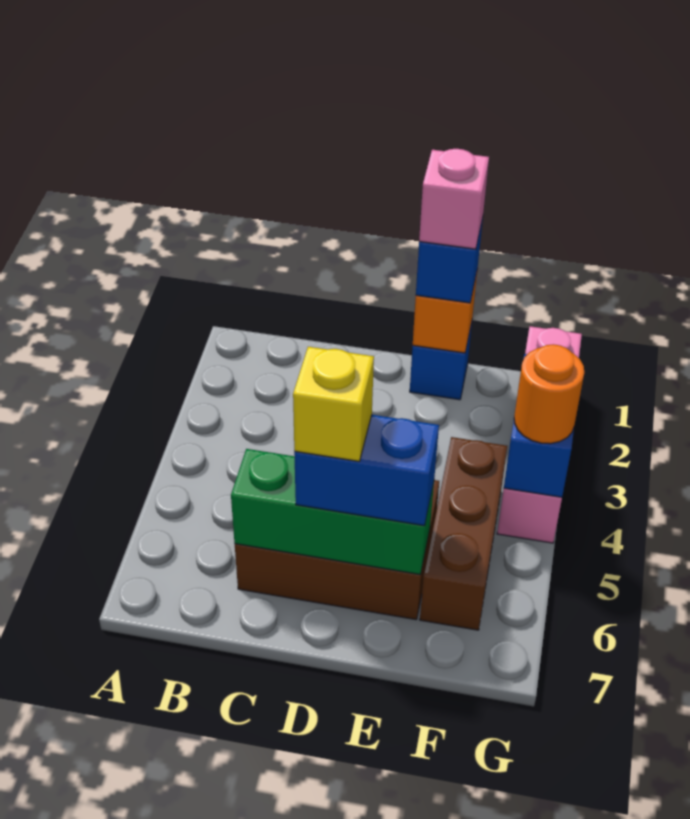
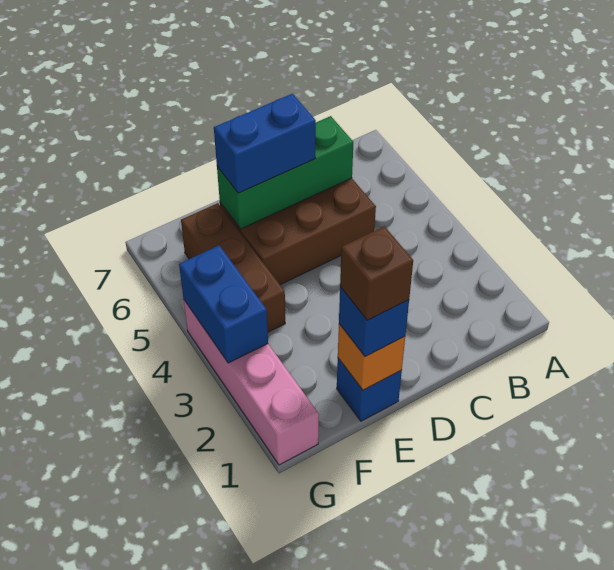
yellow 1x1 brick [293,347,374,461] -> none
pink 1x1 brick [419,149,489,249] -> brown 1x1 brick [340,226,413,320]
orange 1x1 round brick [514,344,584,444] -> none

